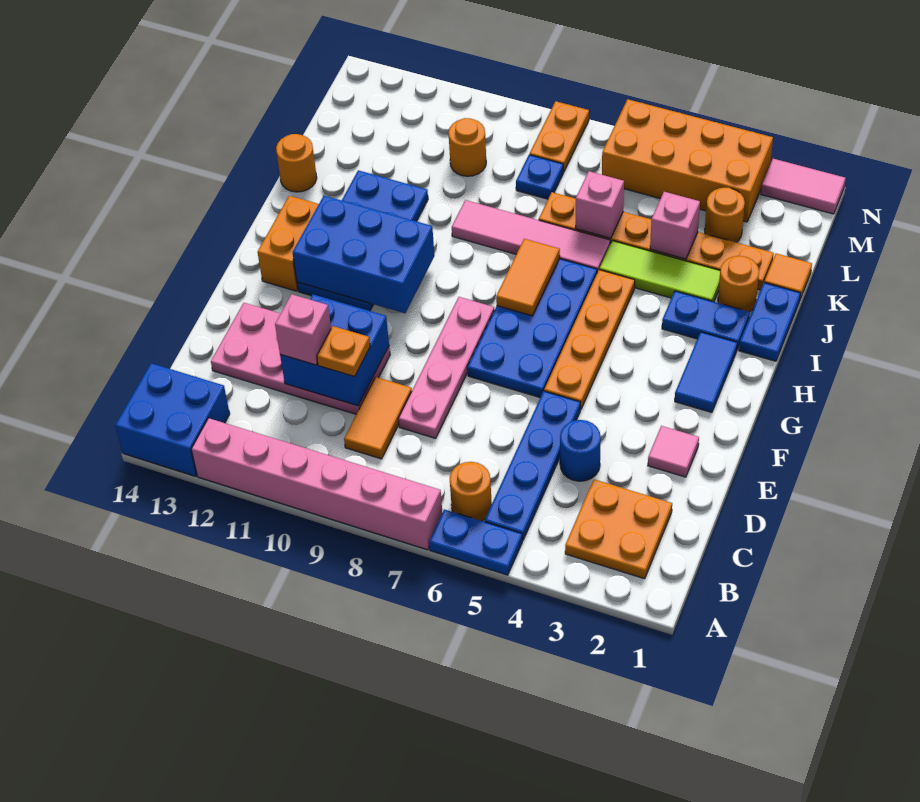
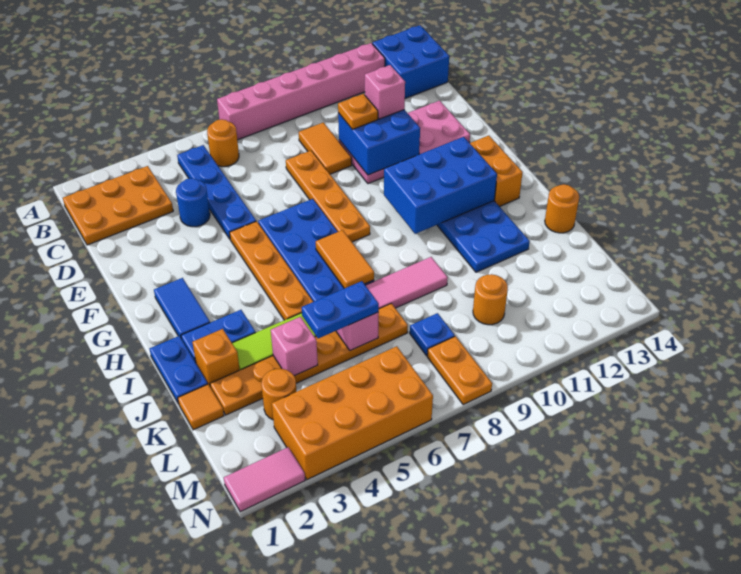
blue 1x2 plate [429,509,522,575] -> blue 1x2 plate moved to [302,281,379,338]
orange 2x2 plate [565,479,672,579] -> orange 2x3 plate [63,166,173,245]
pink 1x4 plate [398,297,494,438] -> orange 1x4 plate [286,151,370,242]
pink 1x1 tile [648,426,699,477] -> none
orange 1x1 round brick [718,256,759,312] -> orange 1x1 brick [192,329,240,387]

